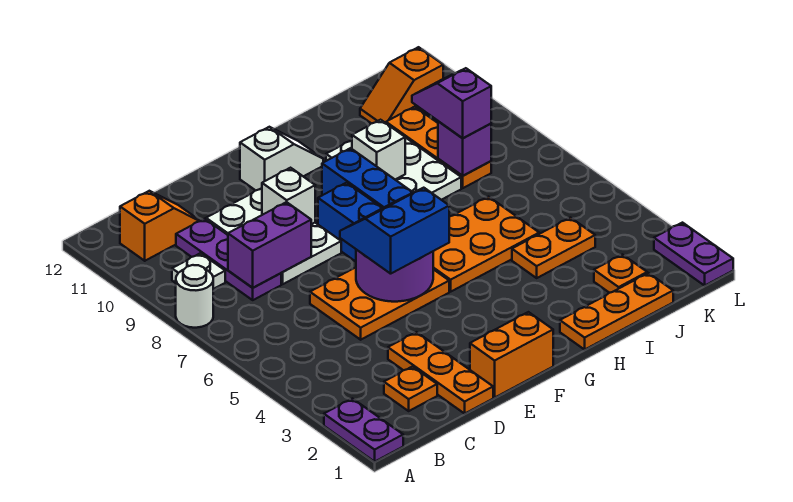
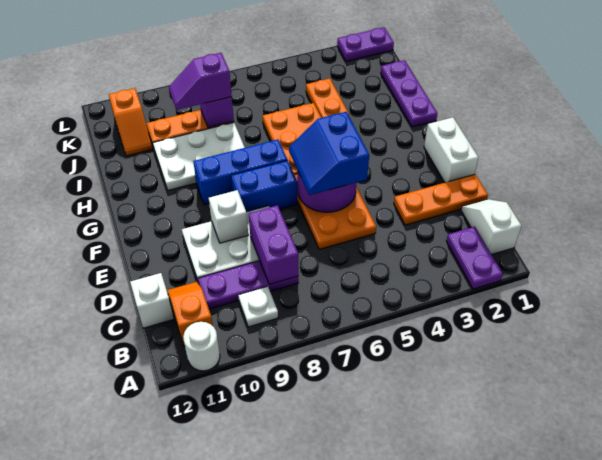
purple 1x2 plate [324,399,403,462] -> purple 1x2 plate turned to [446,227,503,289]
white 1x1 round brick [176,265,213,328] -> white 1x1 round brick moved to [183,322,220,371]
orange 1x1 plate [384,367,437,411] -> none
orange 1x2 brick [470,312,553,398] -> white 1x2 brick [424,117,479,182]
white 1x2 slope [240,127,323,191] -> white 1x2 slope moved to [461,199,521,255]
orange 1x3 plate [560,273,673,350] -> purple 1x3 plate [381,60,438,127]
white 1x1 brick [352,120,405,179] -> white 1x1 brick moved to [130,273,174,328]
orange 1x1 plate [594,255,647,293] -> none

